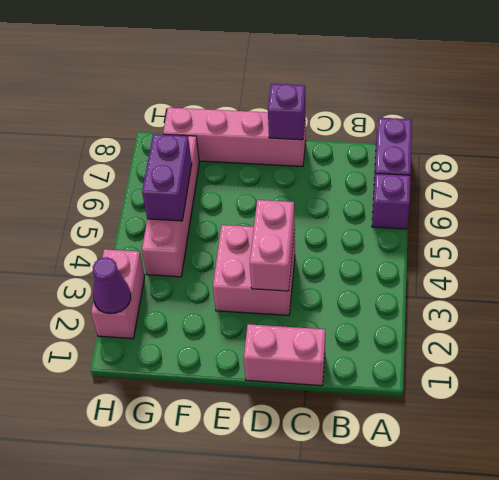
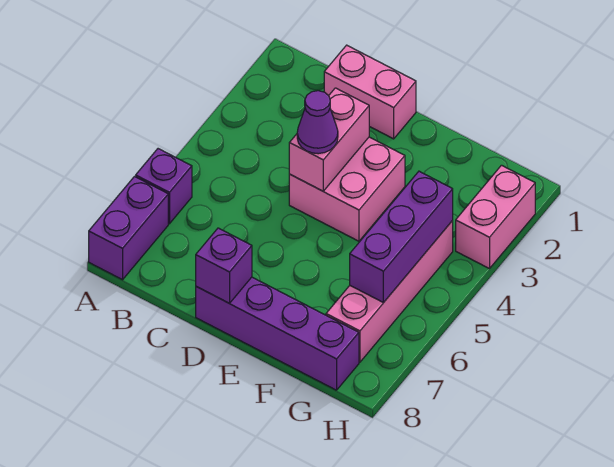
pink 1x4 brick [163,108,306,166] -> purple 1x4 brick [196,277,359,390]
purple 1x2 brick [142,134,192,221] -> purple 1x3 brick [350,171,453,303]
purple 1x1 cone [93,257,131,314] -> purple 1x1 cone moved to [297,91,338,154]

